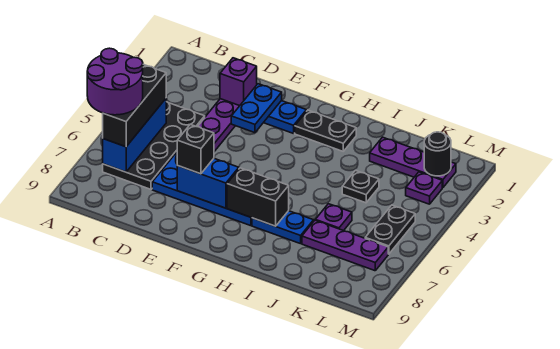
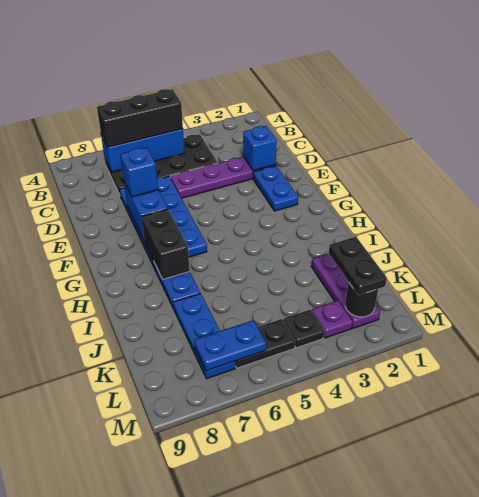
purple 2x2 round brick [87,48,143,115] -> none
purple 1x1 brick [220,58,257,106] -> blue 1x1 brick [243,126,277,171]
blue 1x2 plate [231,84,282,133] -> blue 1x2 plate moved to [194,320,266,371]
black 1x1 brick [177,124,214,174] -> blue 1x1 brick [120,147,158,197]
black 1x2 plate [295,110,356,151] -> black 1x2 plate moved to [329,237,387,295]
black 1x1 plate [342,171,379,203] -> black 1x1 plate moved to [284,310,324,348]
purple 1x1 plate [316,204,352,231] -> none
purple 1x3 plate [302,220,388,271] -> blue 1x3 plate [173,293,236,379]

